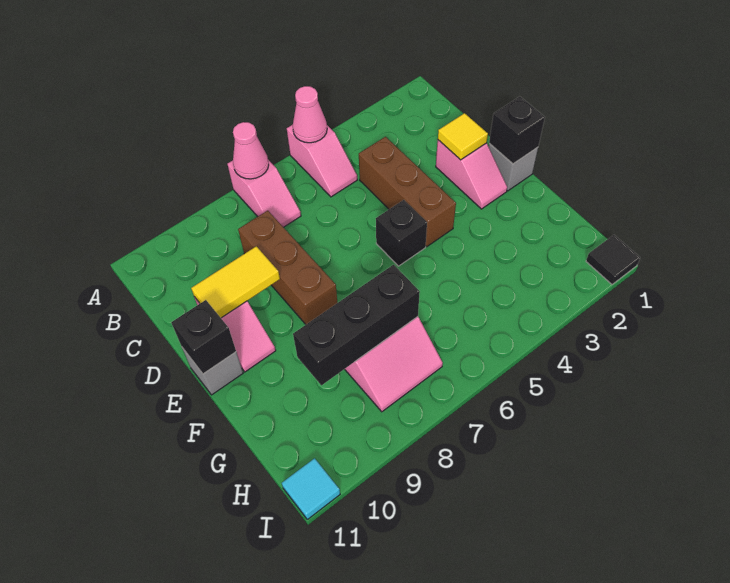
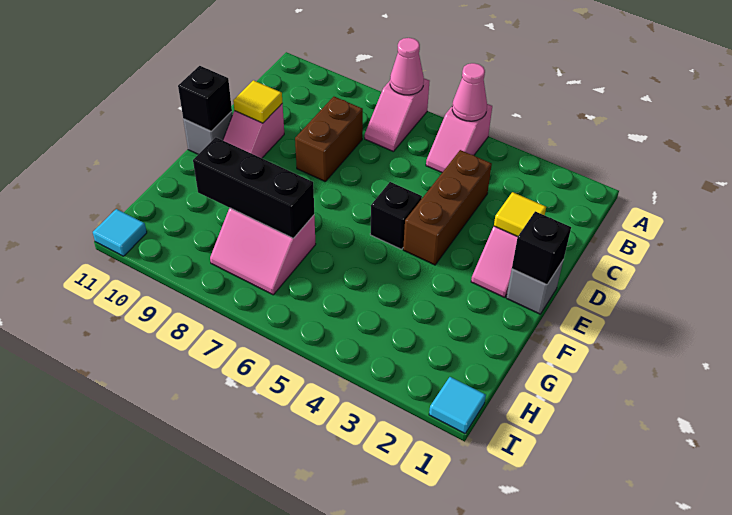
brown 1x3 brick [238,211,337,324] -> brown 1x2 brick [295,97,363,181]
yellow 1x2 tile [191,246,280,318] -> yellow 1x1 tile [233,80,282,123]
black 1x1 tile [586,235,640,284] -> cyan 1x1 tile [429,377,486,433]

